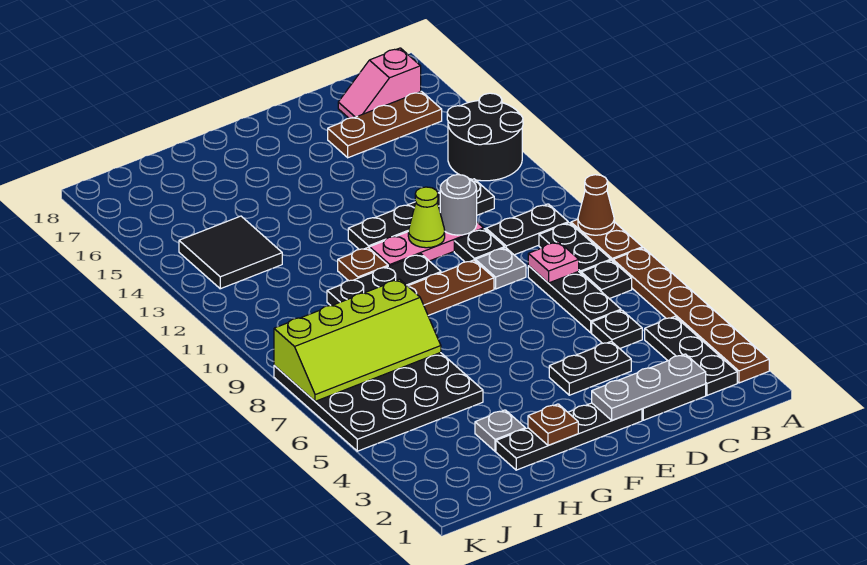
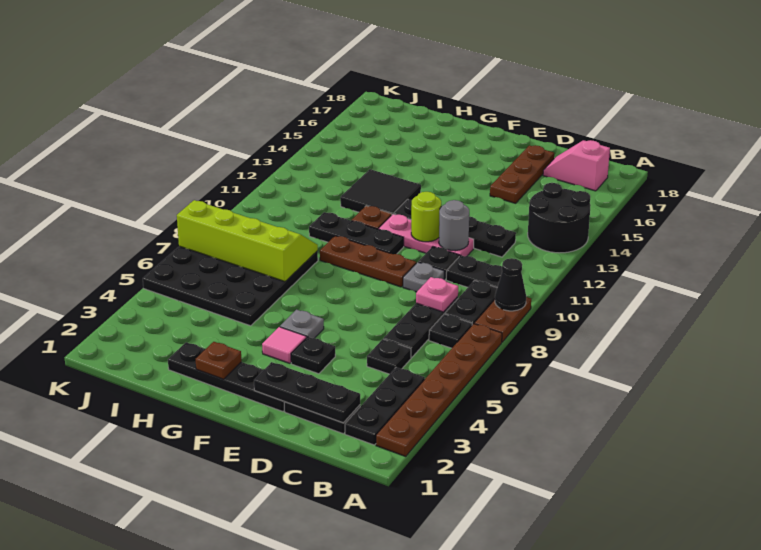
brown 1x1 cone [578,175,614,235] -> black 1x1 cone [495,258,526,311]
brown 1x3 plate [328,91,442,158] -> brown 1x3 plate turned to [490,145,554,203]
grey 1x3 plate [592,354,706,420] -> black 1x3 plate [254,362,360,423]
black 1x2 plate [549,341,631,395] -> black 1x1 plate [291,337,335,374]
lime 1x1 cone [408,187,445,248] -> lime 1x1 round brick [411,192,441,242]
none -> pink 1x1 tile [262,327,306,363]
grey 1x1 plate [475,410,525,451] -> grey 1x1 plate moved to [280,310,324,338]
lime 2x4 slope [274,279,441,401] -> lime 2x4 slope turned to [177,200,318,282]
black 2x2 tile [179,216,282,289] -> black 2x2 tile moved to [340,169,421,214]

